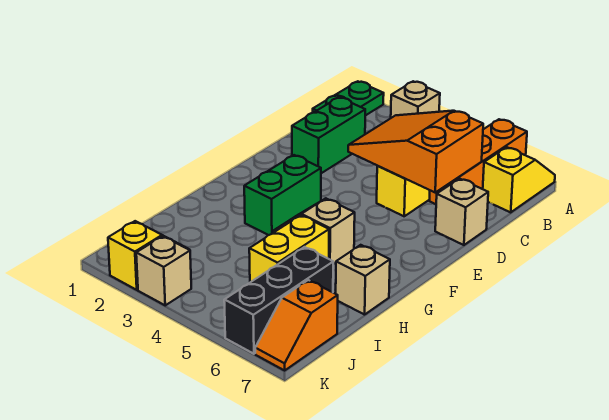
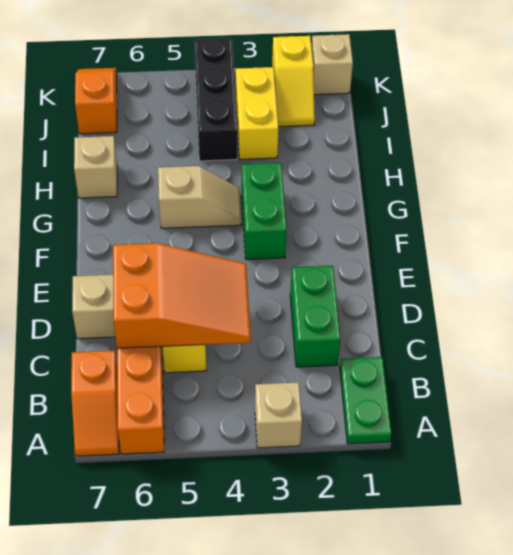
yellow 1x2 slope [483,147,555,212] -> orange 1x2 slope [71,350,119,456]
yellow 1x2 brick [249,215,329,282] -> yellow 1x2 brick moved to [236,67,279,159]
black 1x3 brick [224,247,333,354] -> black 1x3 brick moved to [194,38,237,161]
tan 1x1 brick [136,236,191,305] -> tan 1x1 brick moved to [312,34,353,95]

